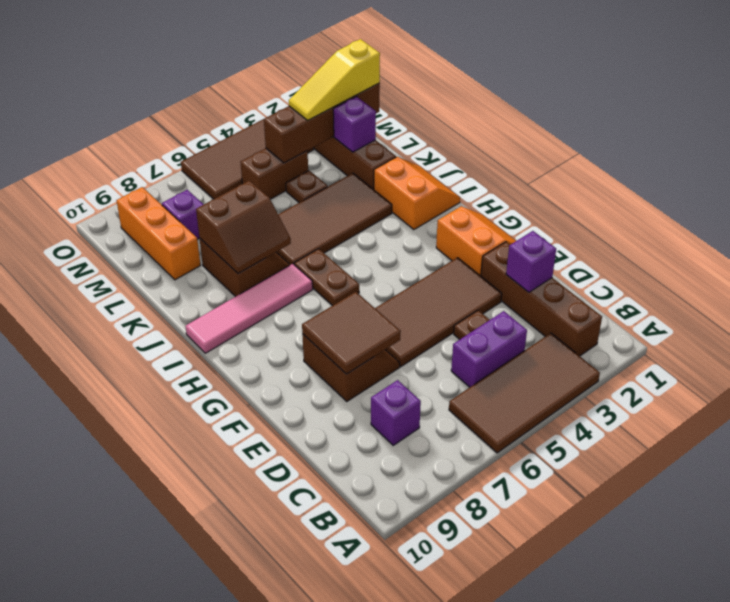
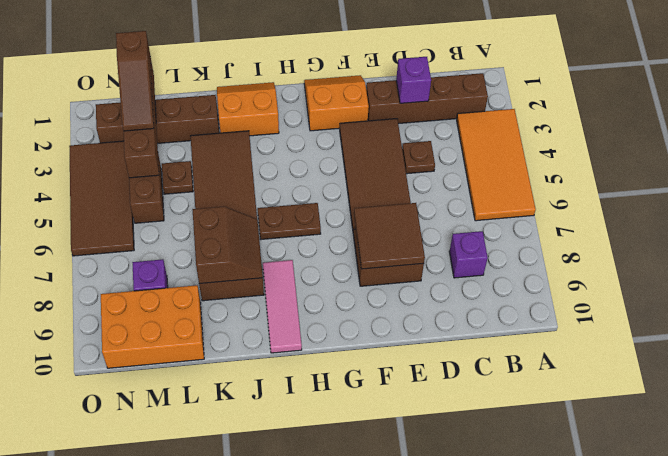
brown 2x4 tile [449,333,600,453] -> orange 2x4 tile [457,109,536,221]
purple 1x2 brick [451,311,527,387] -> none
pink 1x4 tile [185,264,313,353] -> pink 1x3 tile [263,260,302,353]
purple 1x1 brick [333,97,376,152] -> none
orange 1x3 brick [117,187,201,280] -> orange 2x3 brick [101,285,204,368]
yellow 1x3 slope [289,39,380,120] -> brown 1x3 slope [116,31,154,131]

